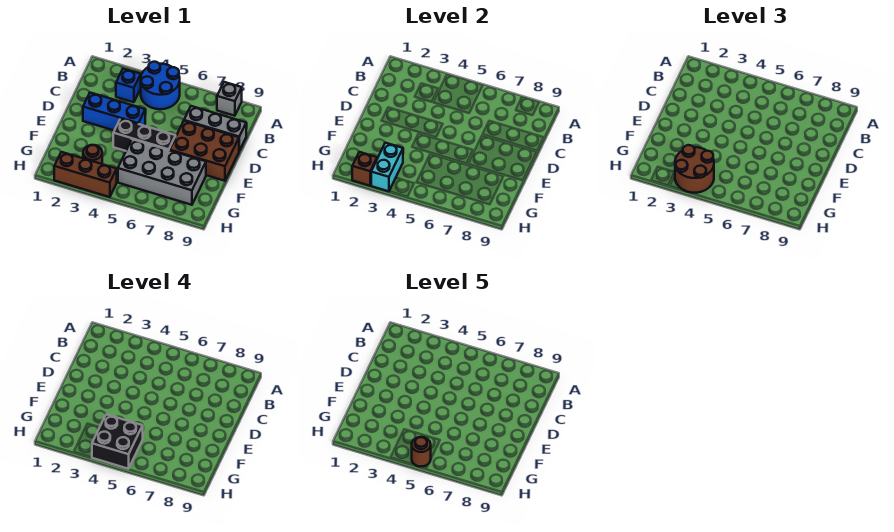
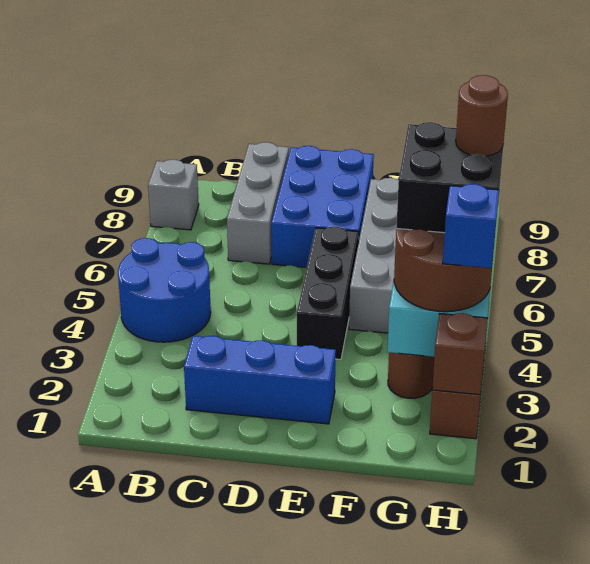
blue 1x1 brick [116,69,141,102] -> blue 1x1 brick moved to [443,184,499,268]
blue 1x3 brick [83,93,145,131] -> blue 1x3 brick turned to [184,336,336,424]
brown 2x3 brick [170,121,239,181] -> blue 2x3 brick [271,146,374,268]

